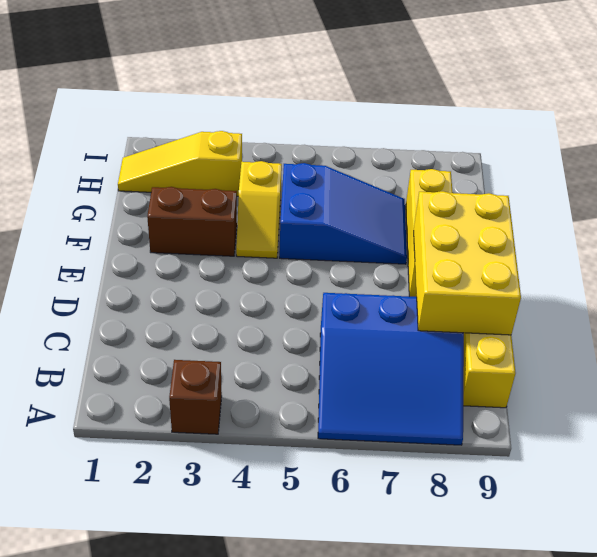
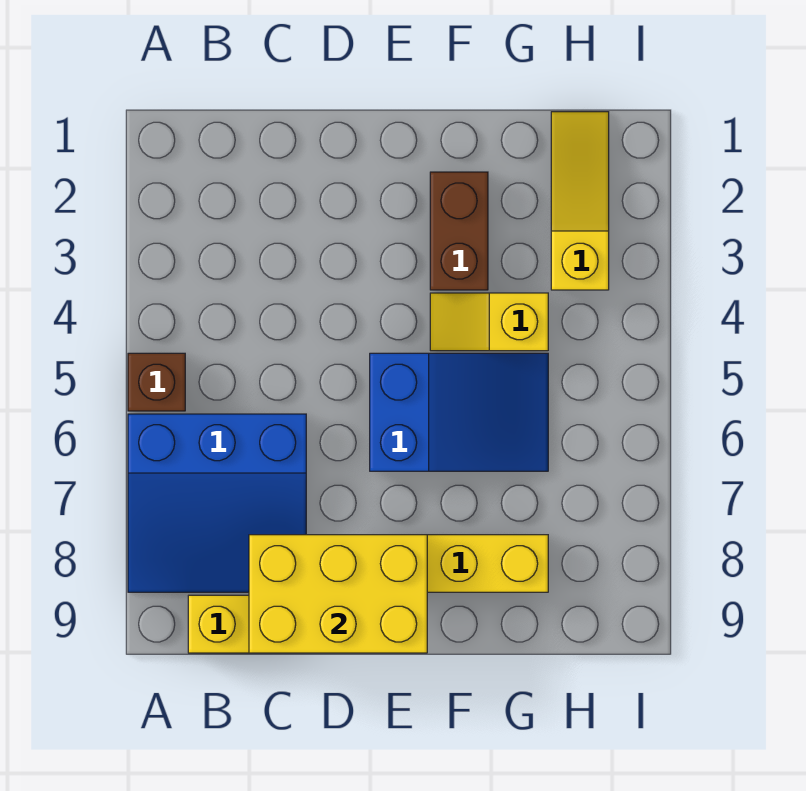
brown 1x1 brick [169,360,222,434] -> brown 1x1 brick moved to [128,353,185,411]
blue 3x3 slope [318,293,464,445] -> blue 3x3 slope turned to [128,414,306,592]
blue 2x3 slope [279,163,407,264] -> blue 2x3 slope turned to [370,353,548,471]

